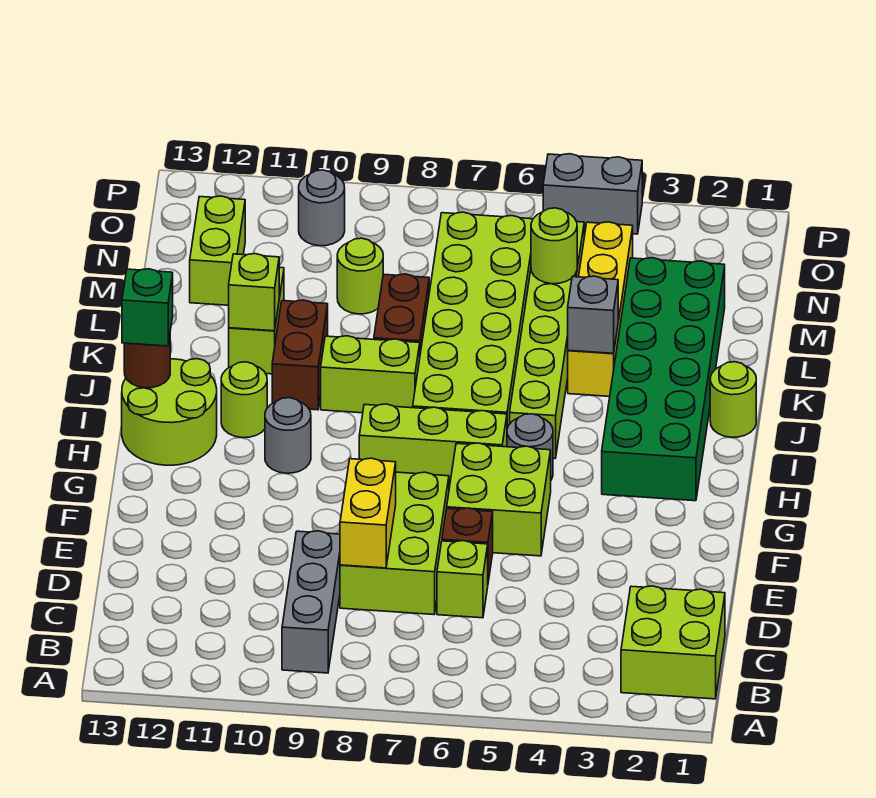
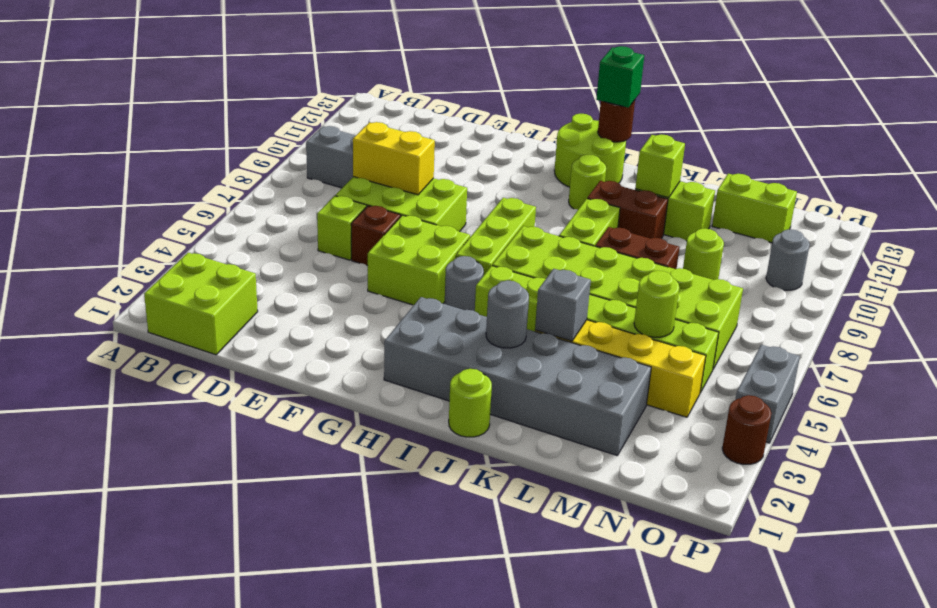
green 2x6 brick [602,258,725,501] -> grey 2x6 brick [384,297,651,455]
grey 1x1 round brick [265,398,311,473] -> grey 1x1 round brick moved to [486,280,529,348]
none -> brown 1x1 round brick [722,395,772,464]

